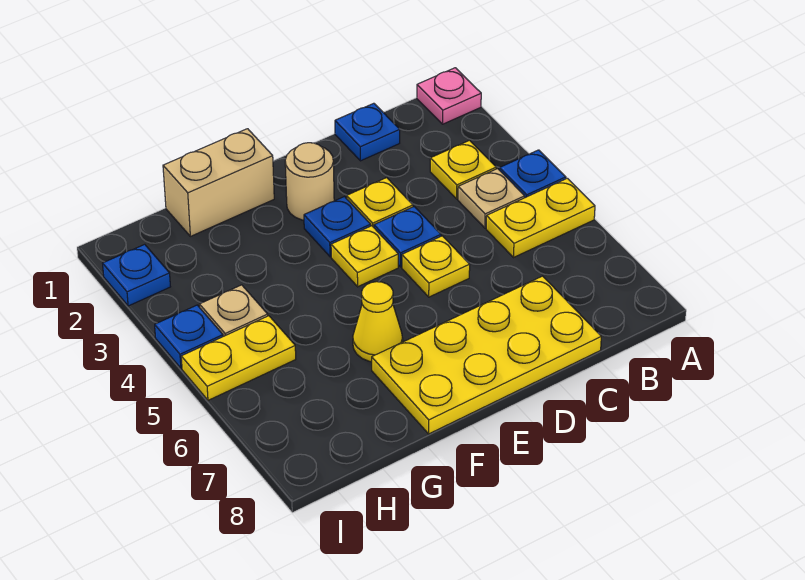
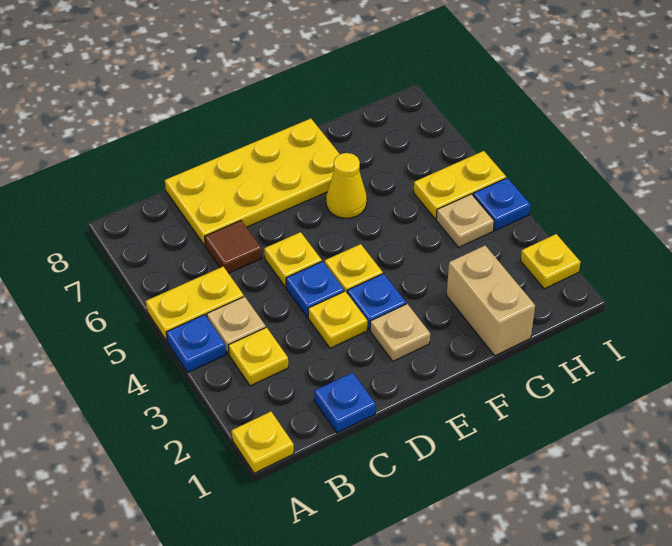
pink 1x1 plate [417,68,481,124] -> yellow 1x1 plate [232,412,294,473]
none -> brown 1x1 tile [205,221,262,273]
tan 1x1 round brick [285,143,334,220] -> tan 1x1 plate [370,304,430,361]
tan 1x2 brick [163,129,274,236] -> tan 1x2 brick turned to [447,246,535,356]
blue 1x1 plate [103,244,170,306] -> yellow 1x1 plate [520,234,580,289]

